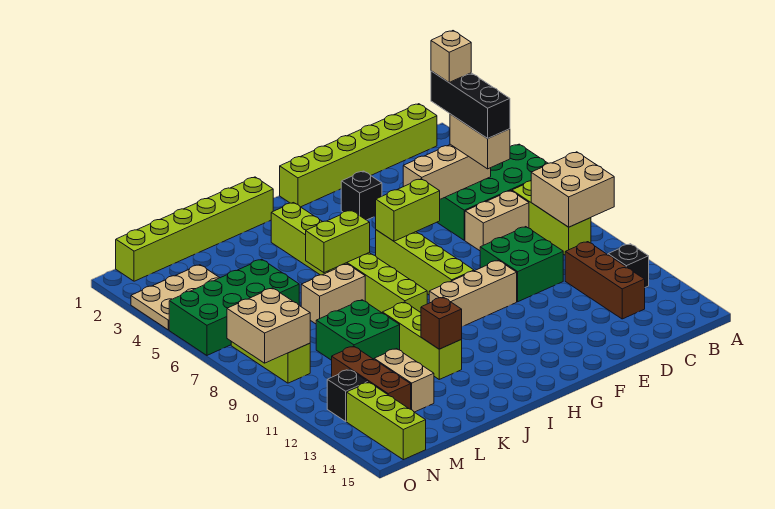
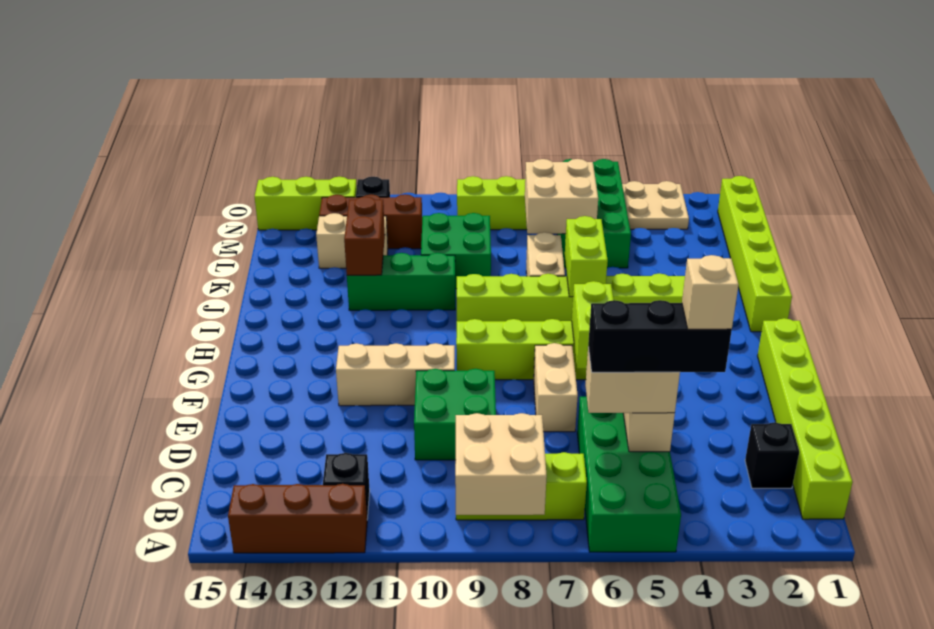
tan 1x2 brick [465,191,529,251] -> tan 1x2 brick moved to [534,343,578,432]
brown 1x3 brick [565,242,645,319] -> brown 1x3 brick moved to [228,484,367,553]
black 1x1 brick [341,171,382,220] -> black 1x1 brick moved to [745,422,799,488]
tan 1x3 brick [429,260,517,326] -> tan 1x3 brick turned to [336,343,455,406]
lime 1x3 brick [382,302,462,379] -> green 1x3 brick [347,253,455,310]
brown 1x1 brick [421,297,462,349] -> brown 1x2 brick [344,197,385,275]
tan 2x3 plate [131,265,220,330] -> tan 2x2 plate [622,181,689,229]
tan 2x2 brick [227,288,310,363] -> tan 2x2 brick moved to [525,159,598,234]

